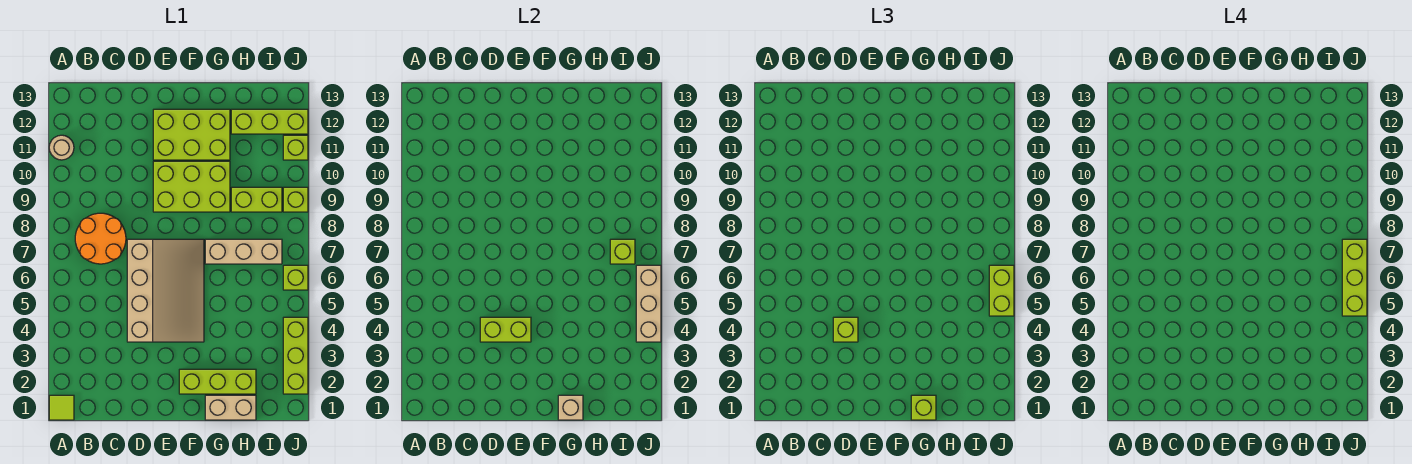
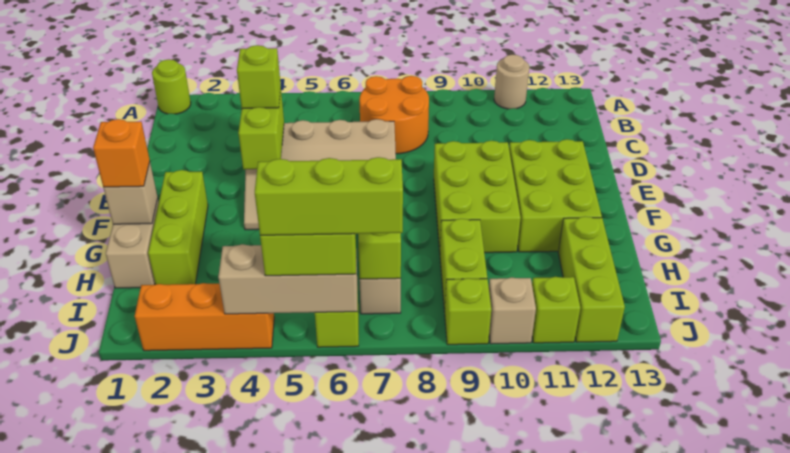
lime 1x1 tile [49,395,74,420] -> lime 1x1 round brick [152,59,191,114]
lime 1x1 brick [911,395,936,420] -> orange 1x1 brick [93,119,150,187]
lime 1x3 brick [283,317,308,394] -> orange 1x3 brick [135,283,274,351]
none -> tan 1x1 brick [489,277,536,344]

